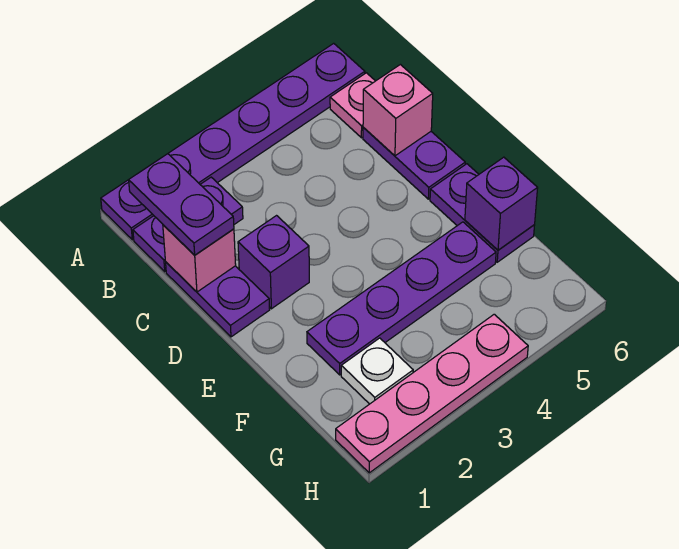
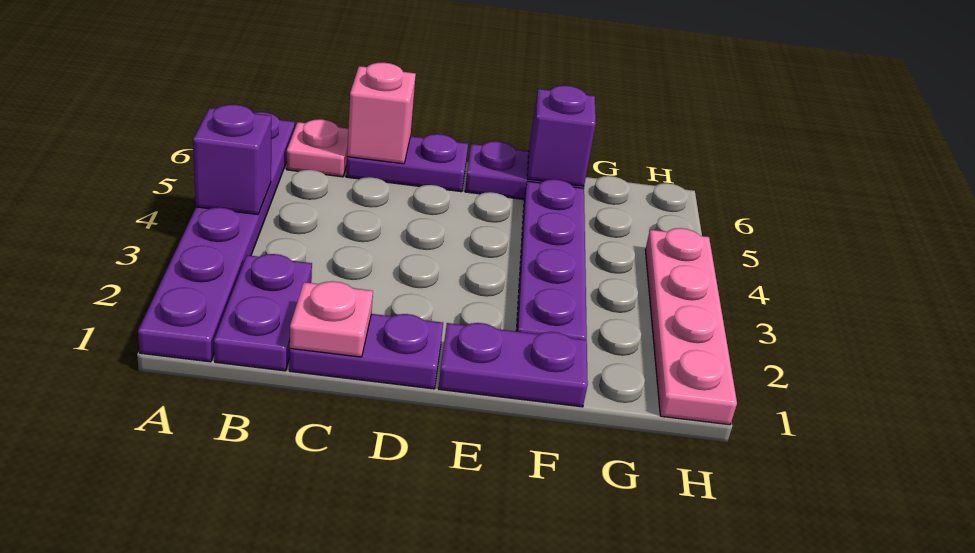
purple 1x2 plate [129,154,234,255] -> purple 1x2 plate moved to [438,323,588,407]
pink 1x1 brick [163,225,236,292] -> pink 1x1 plate [290,281,373,357]
purple 1x1 brick [238,216,309,309] -> purple 1x1 brick moved to [193,105,271,215]
white 1x1 plate [341,338,413,404] -> none

